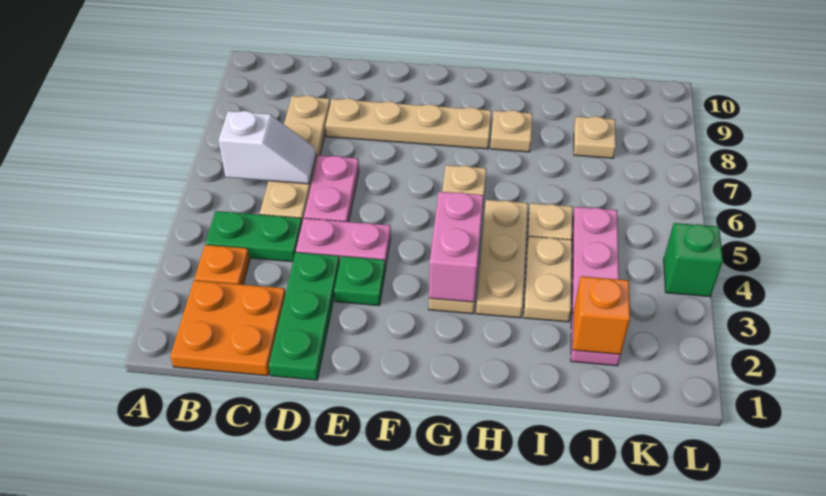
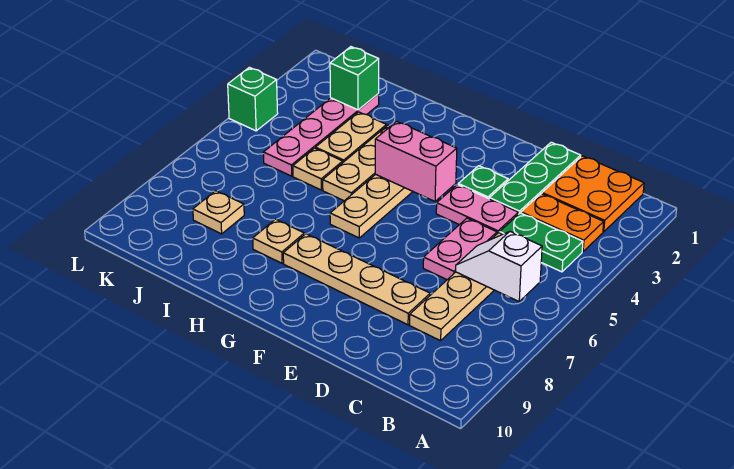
orange 1x1 plate [194,245,250,285] -> orange 1x2 plate [521,194,604,252]
pink 1x2 brick [429,192,483,302] -> pink 1x2 brick turned to [375,121,457,201]
orange 1x1 brick [573,276,630,355] -> green 1x1 brick [330,47,379,110]

